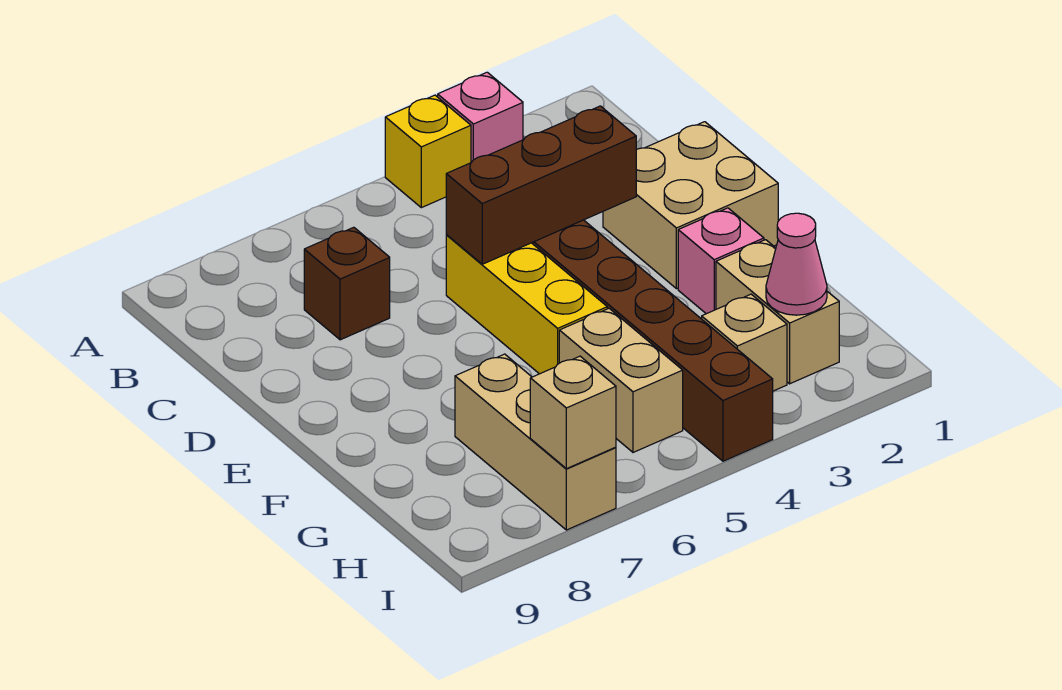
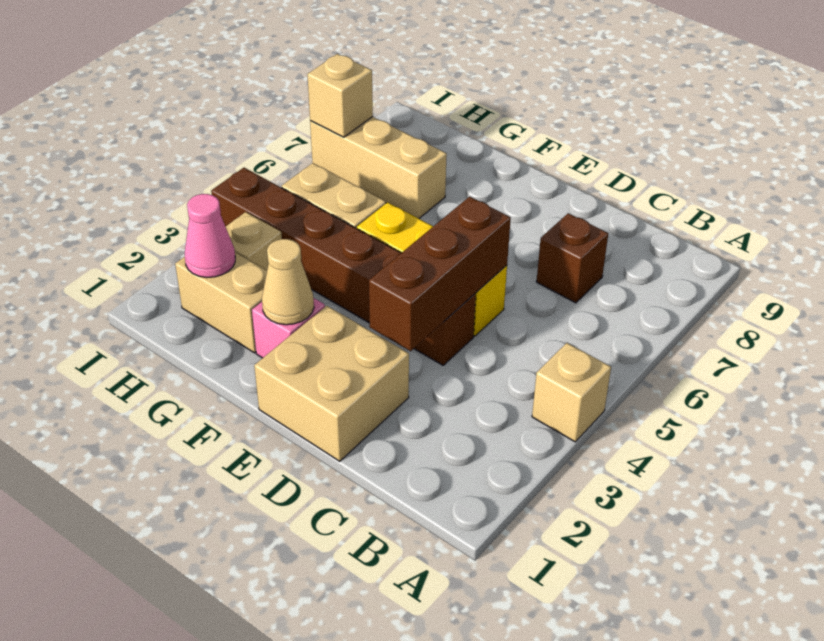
pink 1x1 brick [438,72,523,162] -> none
yellow 1x1 brick [385,95,471,208] -> tan 1x1 brick [532,343,611,442]
none -> tan 1x1 cone [262,239,314,325]

